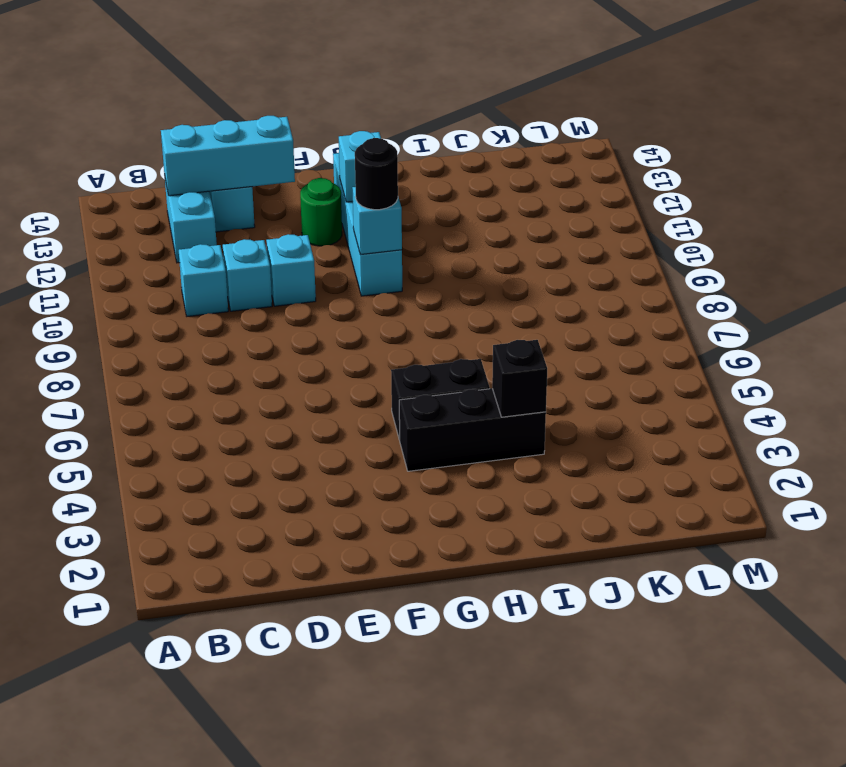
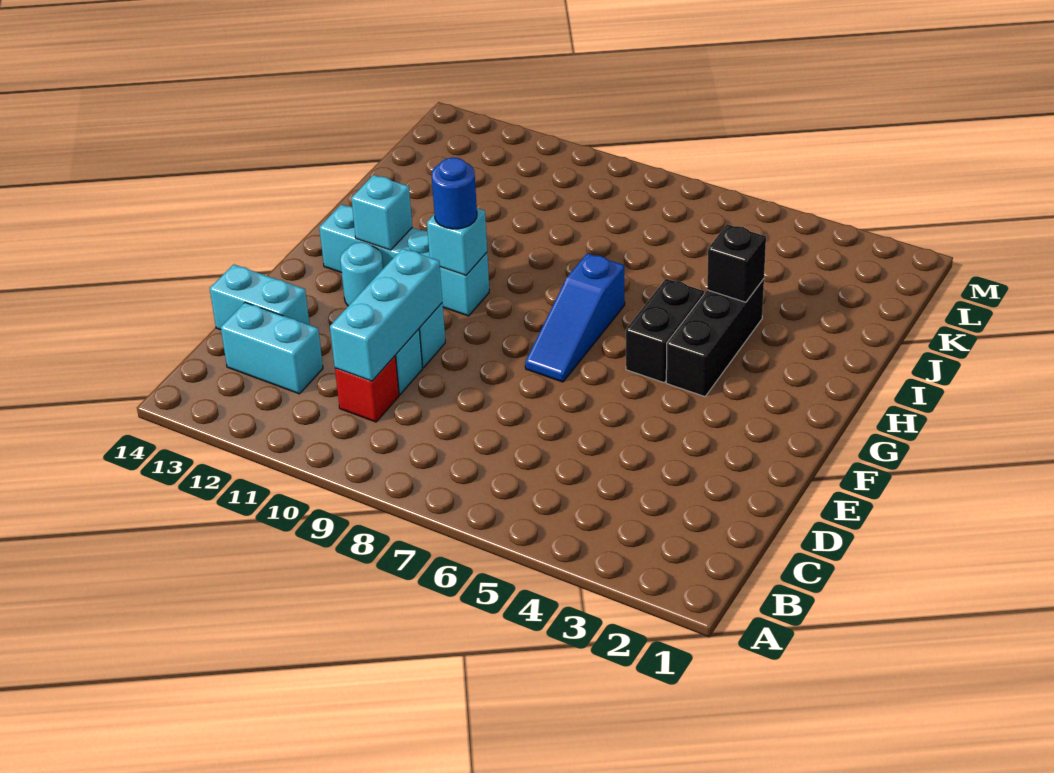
cyan 1x1 brick [179,244,228,316] -> red 1x1 brick [335,356,399,422]
cyan 1x3 brick [161,116,295,196] -> cyan 1x3 brick moved to [330,249,442,381]
none -> blue 1x3 slope [525,253,625,382]
green 1x1 round brick [300,178,342,246] -> cyan 1x1 round brick [340,242,383,306]
black 1x1 round brick [355,138,398,210] -> blue 1x1 round brick [432,157,477,229]

